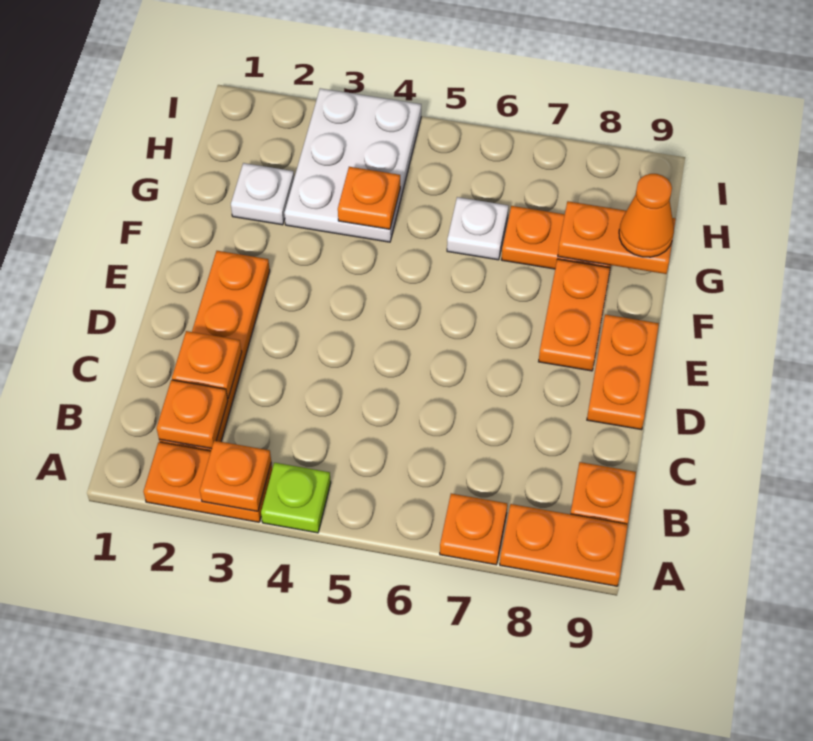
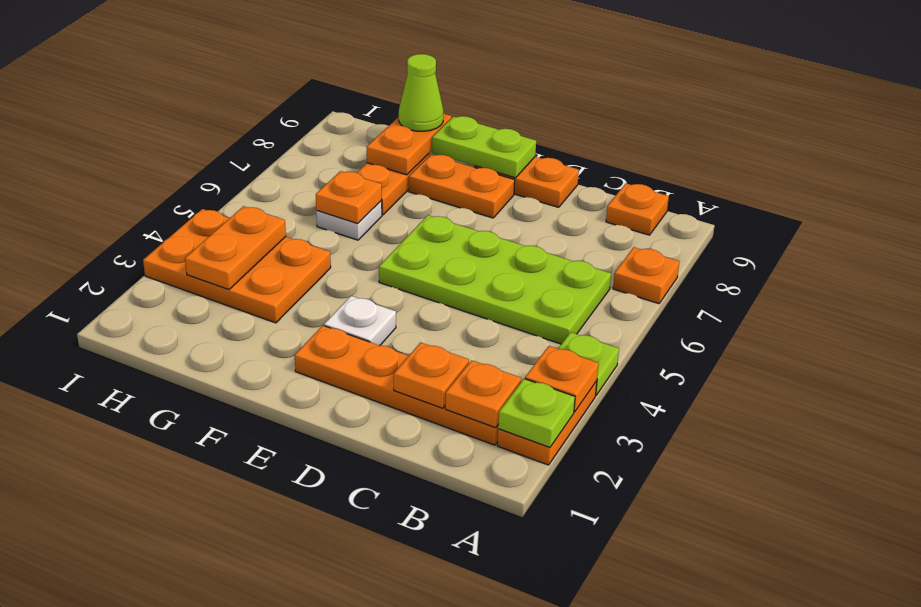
none -> lime 1x1 plate [498,379,575,447]
orange 1x2 plate [500,504,628,586] -> orange 1x2 plate moved to [185,206,286,289]
none -> lime 2x4 plate [379,215,611,344]
none -> lime 1x2 plate [432,116,536,178]
white 1x1 plate [231,163,294,225] -> white 1x1 plate moved to [324,296,396,346]
white 2x3 plate [284,88,421,242] -> orange 2x3 plate [143,209,331,323]
orange 1x1 plate [338,167,400,229] -> orange 1x1 plate moved to [316,171,382,224]
orange 1x1 cone [619,174,674,257] -> lime 1x1 cone [399,54,443,131]

